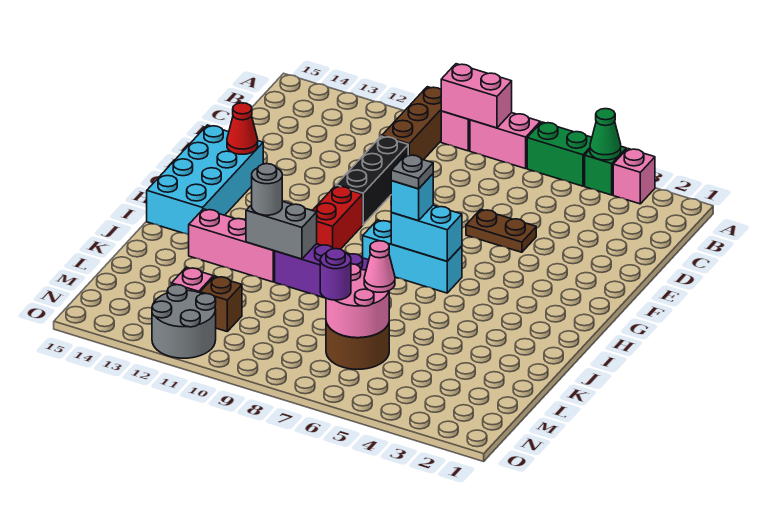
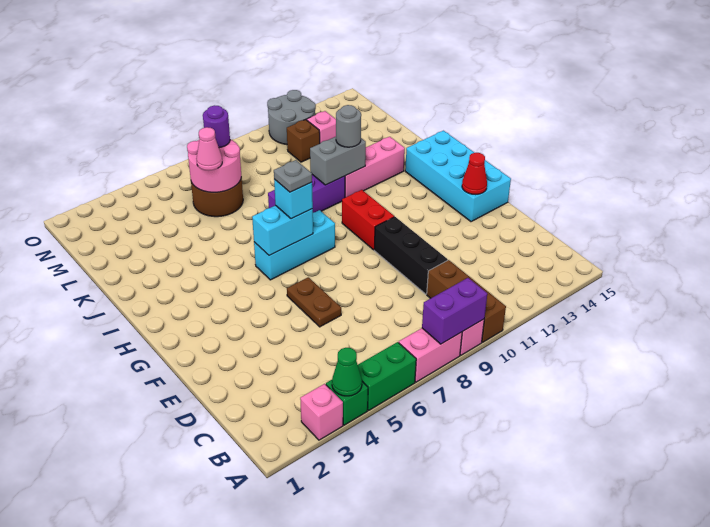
pink 1x2 brick [441,64,512,128] -> purple 1x2 brick [422,278,487,344]
brown 1x2 plate [466,209,536,252] -> brown 1x2 plate turned to [287,277,341,327]

